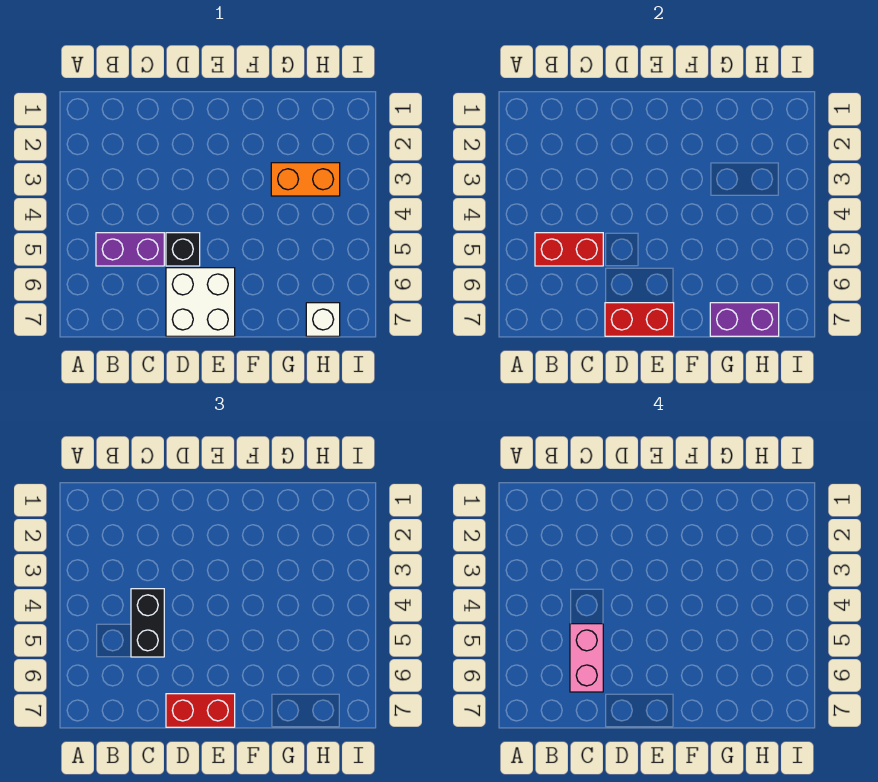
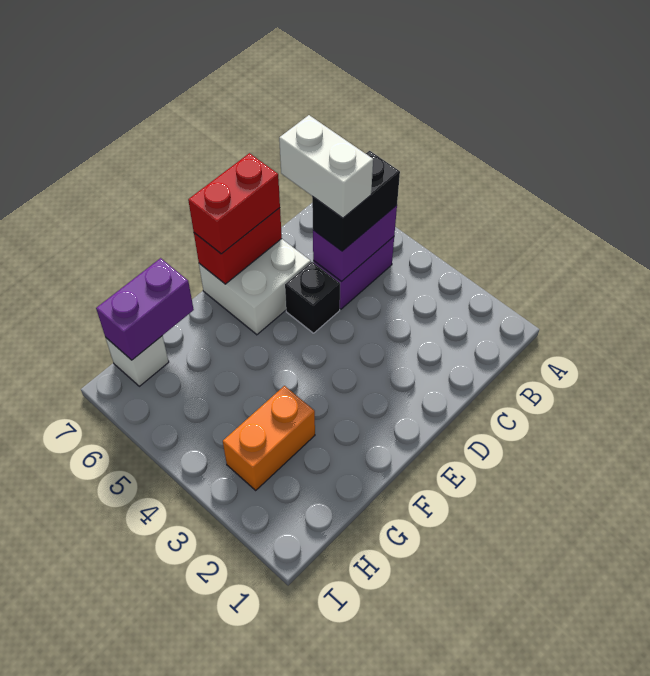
red 1x2 brick [535,233,603,266] -> purple 1x2 brick [313,205,397,282]
black 1x2 brick [131,589,164,657] -> black 1x2 brick turned to [312,151,400,251]
pink 1x2 brick [570,624,603,692] -> white 1x2 brick [279,115,373,218]

